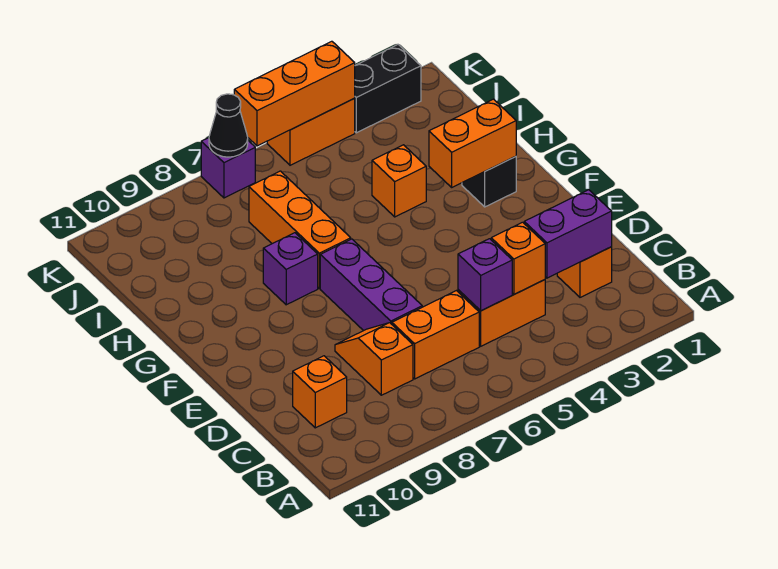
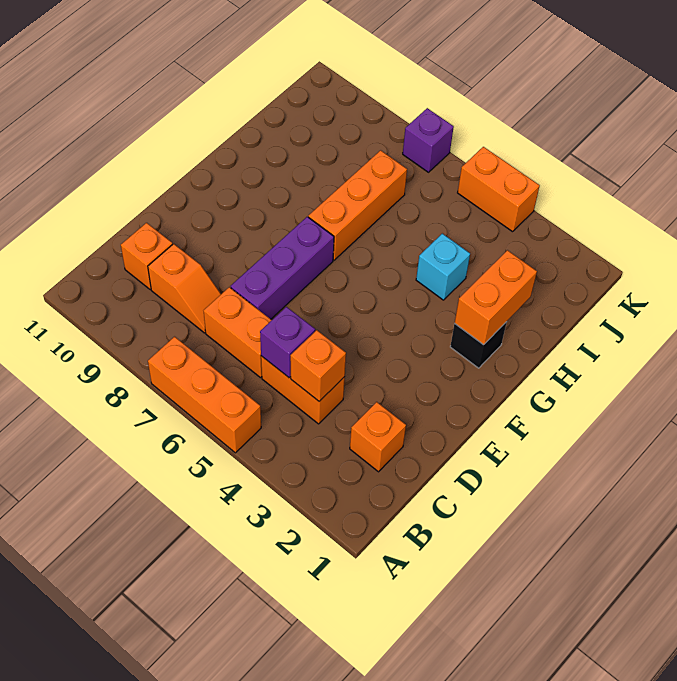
purple 1x2 brick [524,190,612,278] -> none
orange 1x2 slope [335,323,413,395] -> orange 1x2 slope turned to [148,244,221,333]
orange 1x2 brick [429,99,516,187] -> orange 1x2 brick turned to [454,250,537,345]
purple 1x1 brick [263,233,318,305] -> none
orange 1x1 brick [372,145,426,217] -> cyan 1x1 brick [416,233,470,300]
black 1x2 brick [354,45,421,133] -> none
orange 1x3 brick [234,41,355,146] -> orange 1x3 brick moved to [148,337,261,453]
black 1x1 cone [209,94,248,157] -> none

